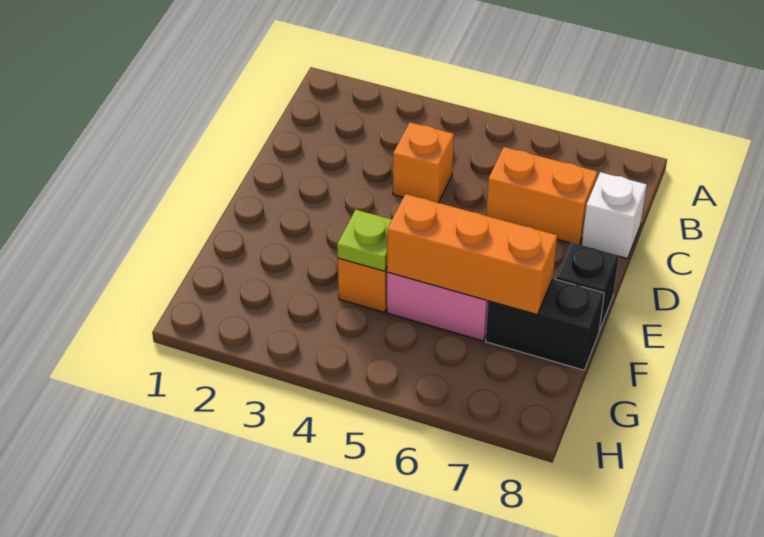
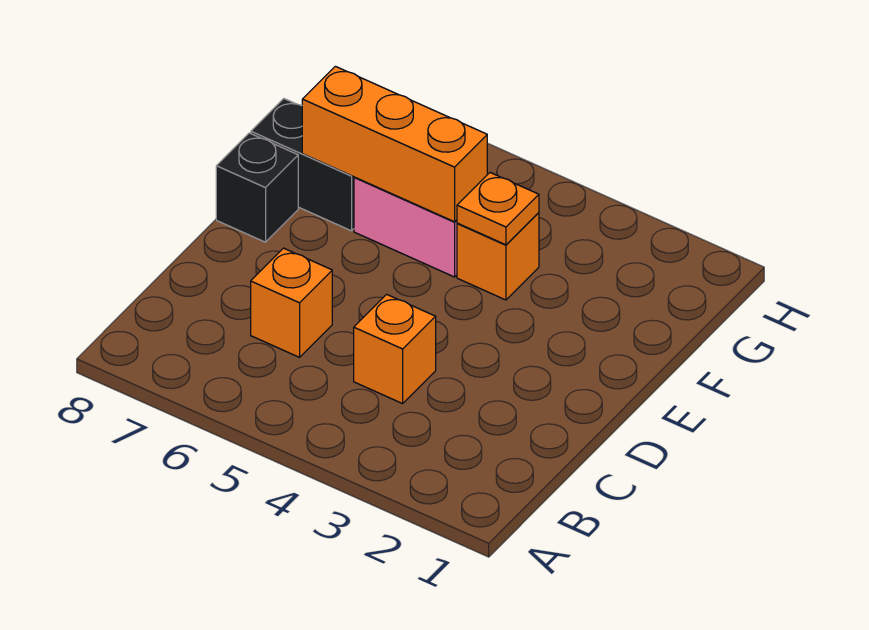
orange 1x2 brick [486,147,598,244] -> orange 1x1 brick [251,248,332,357]
white 1x1 brick [581,172,647,258] -> none
lime 1x1 plate [337,210,392,271] -> orange 1x1 plate [457,173,539,245]

